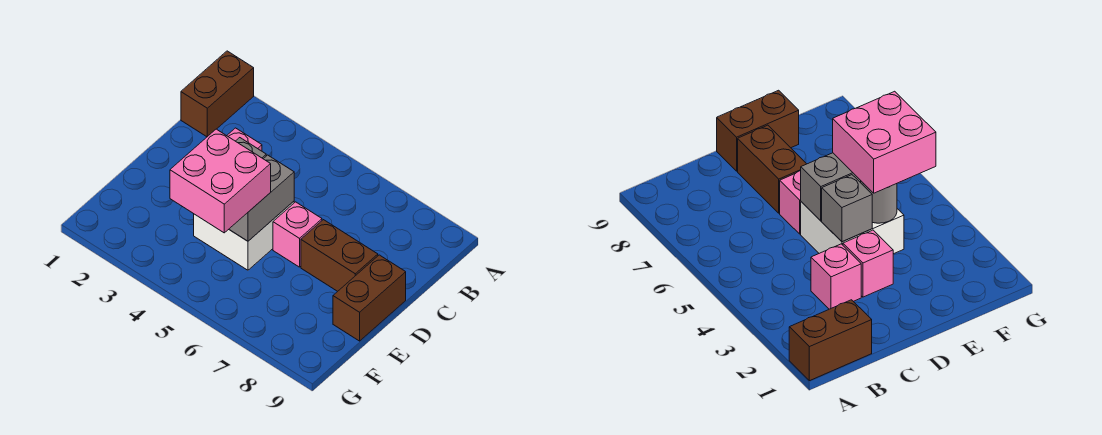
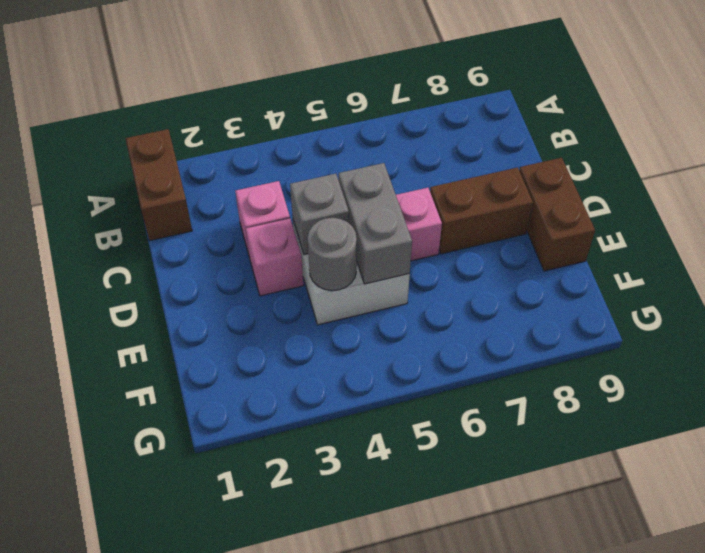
pink 2x2 brick [170,129,271,233] -> none

